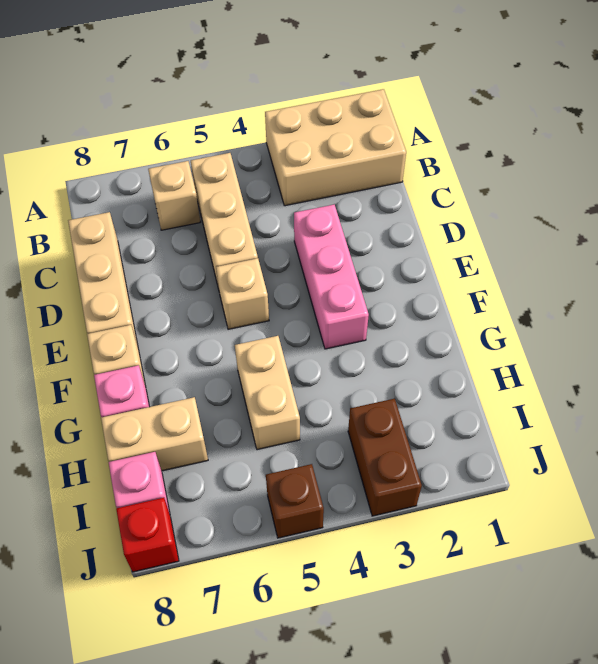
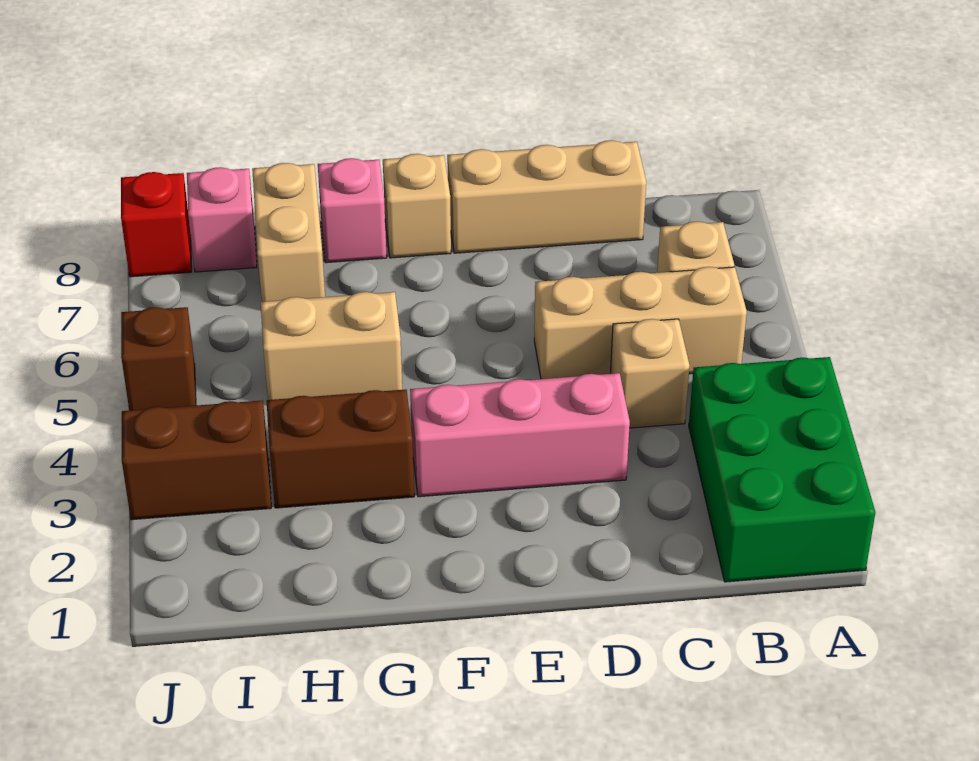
tan 2x3 brick [265,89,406,206] -> green 2x3 brick [689,357,875,582]
tan 1x1 brick [216,258,269,329] -> tan 1x1 brick moved to [611,319,690,428]
none -> brown 1x2 brick [267,389,414,508]

